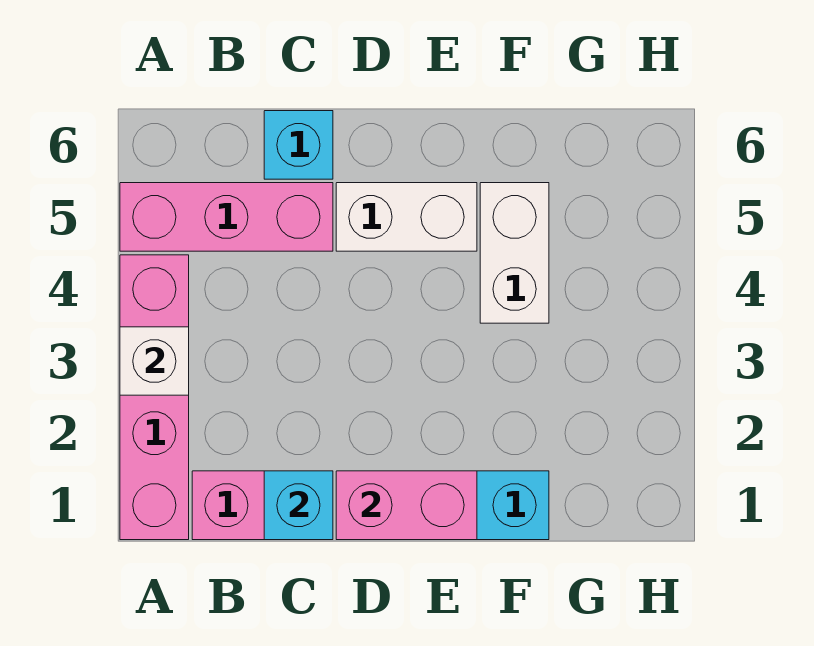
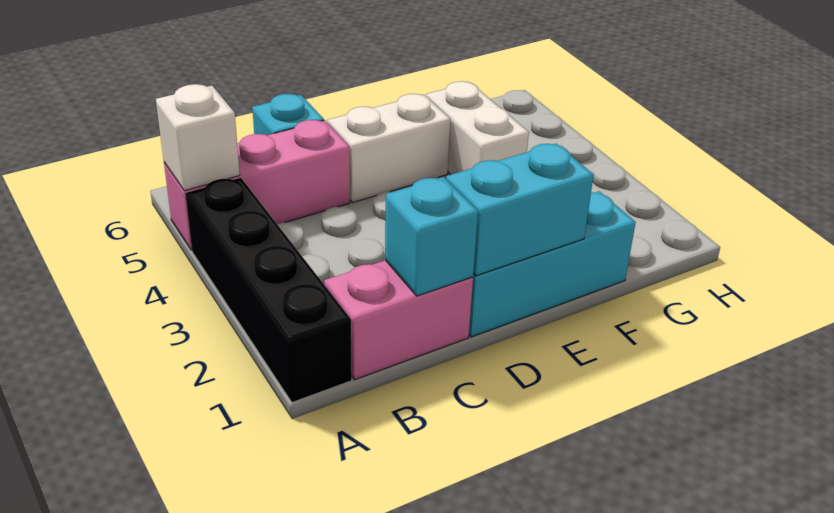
pink 1x4 brick [120,255,189,540] -> black 1x4 brick [185,178,352,403]
white 1x1 brick [120,327,189,395] -> white 1x1 brick moved to [156,84,240,191]
pink 1x2 brick [336,471,477,540] -> cyan 1x2 brick [446,144,594,276]

